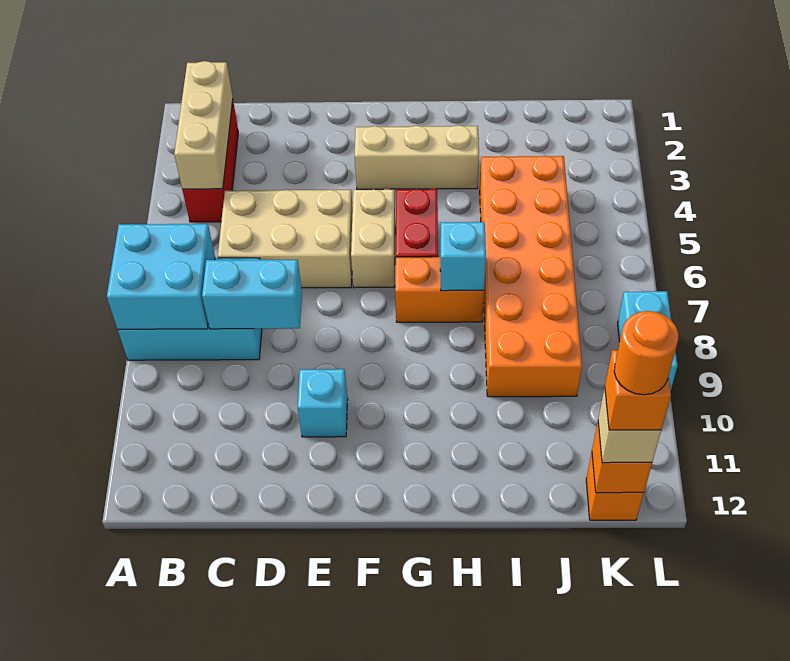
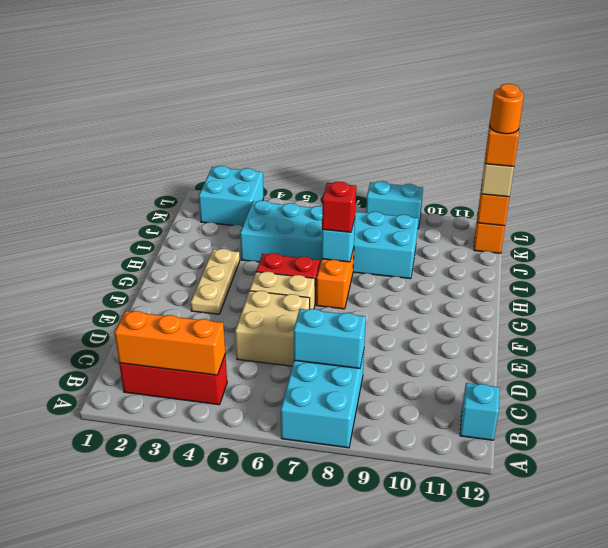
cyan 2x2 brick [107,224,215,329] -> cyan 2x2 brick moved to [199,166,264,226]
tan 1x3 brick [174,61,233,189] -> orange 1x3 brick [114,311,225,375]
tan 2x3 brick [218,190,353,288] -> tan 2x2 brick [235,291,310,366]
cyan 1x2 brick [202,260,302,329] -> cyan 1x2 brick turned to [294,309,366,368]
cyan 1x1 brick [297,369,348,437] -> cyan 1x1 brick moved to [460,383,500,440]
tan 1x3 brick [355,125,479,189] -> tan 1x3 plate [191,249,240,314]
none -> red 1x1 brick [322,182,356,232]
orange 2x6 brick [480,156,582,397] -> cyan 2x6 brick [240,200,418,279]

